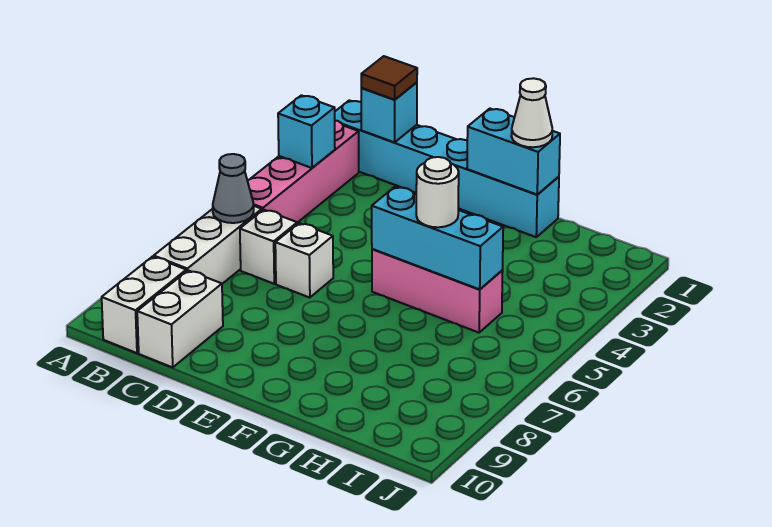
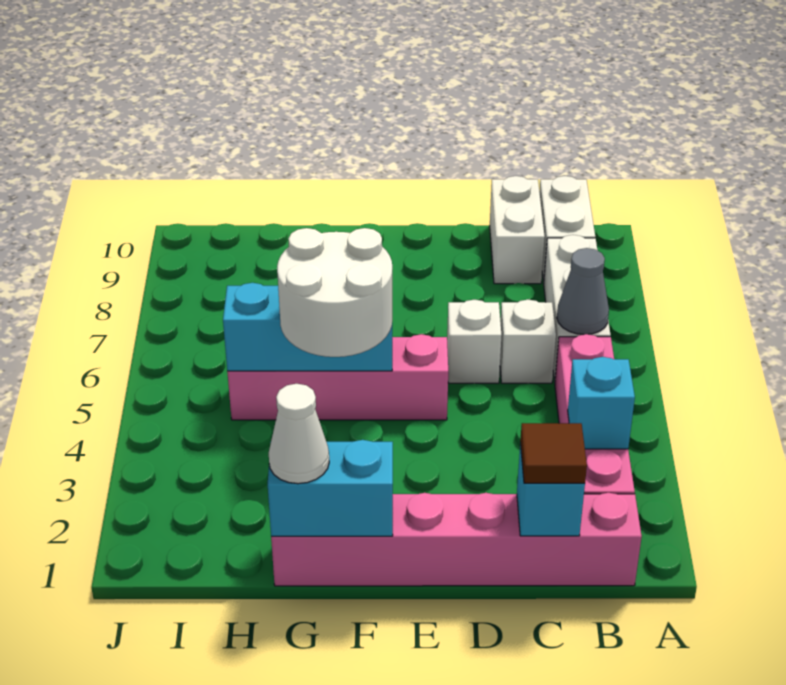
cyan 1x6 brick [335,100,559,237] -> pink 1x6 brick [271,493,642,586]
pink 1x3 brick [372,249,503,333] -> pink 1x4 brick [227,334,448,420]
white 1x1 round brick [416,157,459,227] -> white 2x2 round brick [277,228,392,357]

